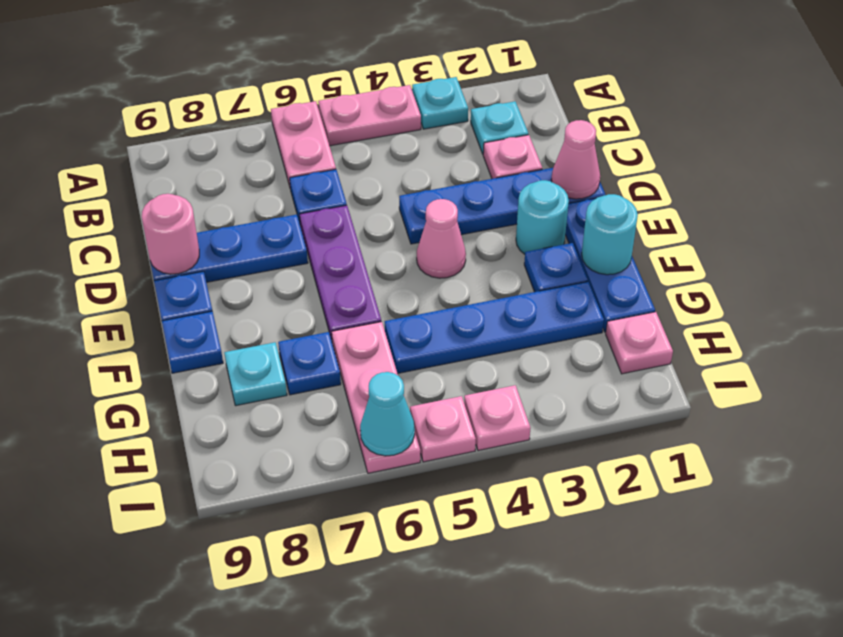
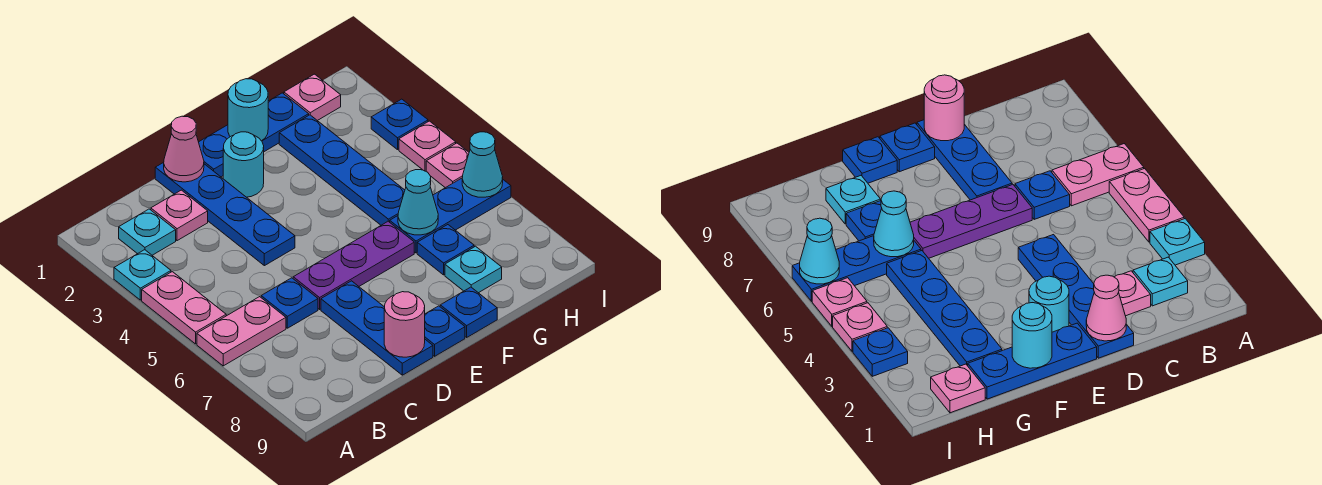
pink 1x1 cone [417,199,466,278] -> none
blue 1x1 plate [524,243,588,292] -> blue 1x1 plate moved to [371,99,428,150]
pink 1x3 plate [332,322,420,473] -> blue 1x3 plate [390,178,511,253]
none -> cyan 1x1 cone [398,170,438,235]

